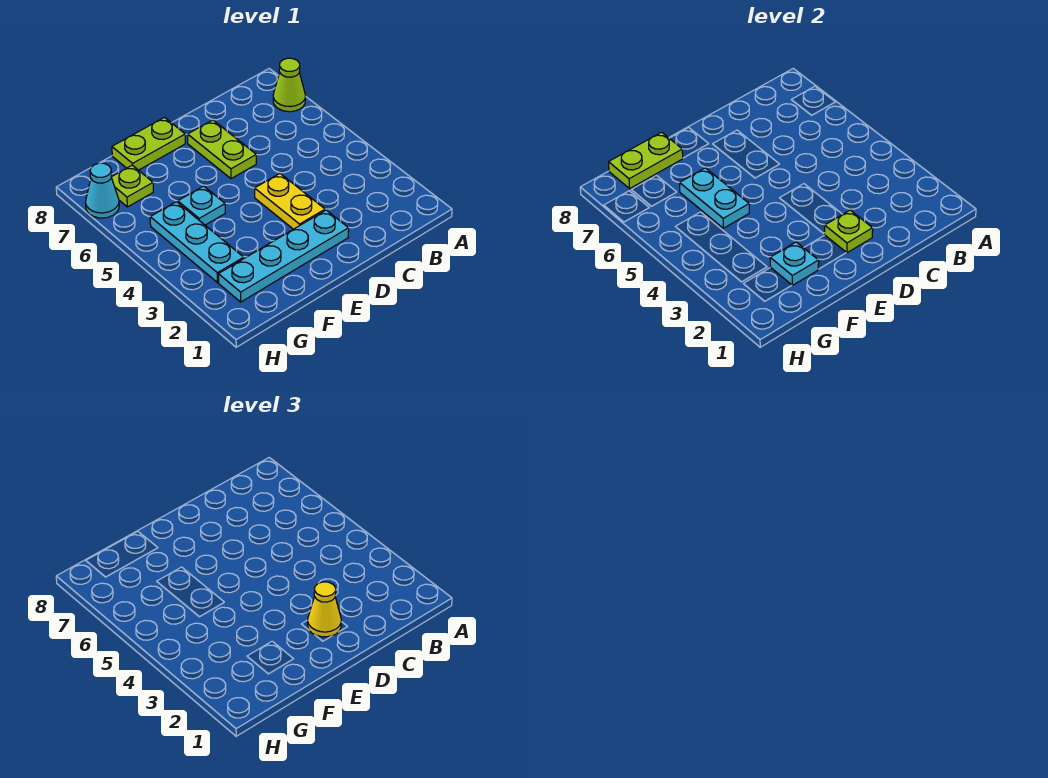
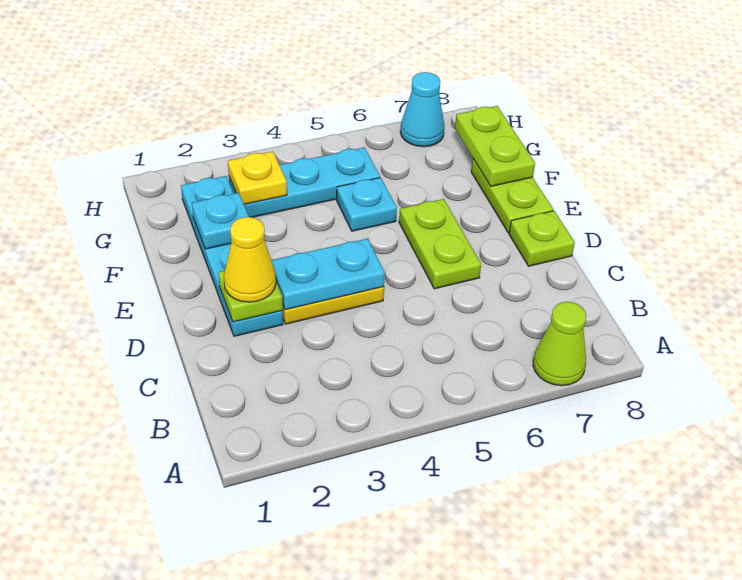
lime 1x2 plate [188,120,256,179] -> lime 1x2 plate turned to [399,199,481,289]
cyan 1x2 plate [680,168,749,228] -> cyan 1x2 plate moved to [271,239,385,310]
none -> yellow 1x1 plate [228,151,287,204]
lime 1x1 plate [111,165,153,207] -> lime 1x1 plate moved to [509,211,575,266]

